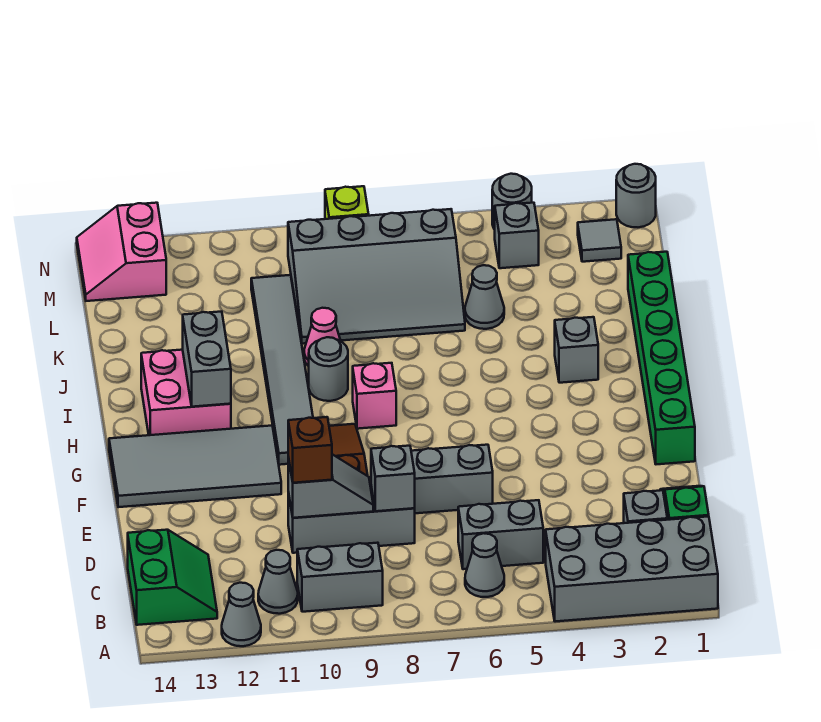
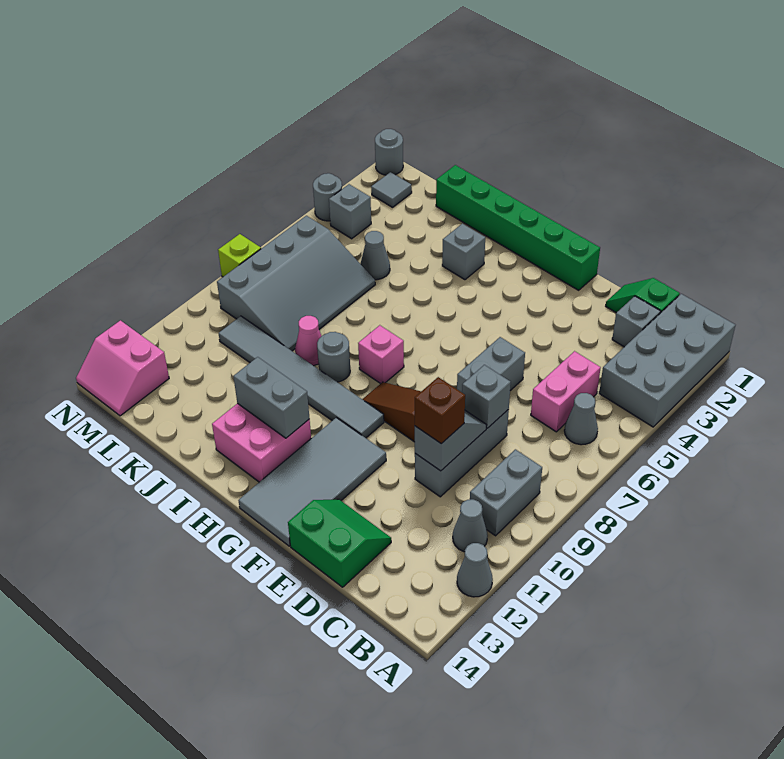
green 2x2 slope [128,530,217,625] -> green 2x2 slope moved to [288,499,391,587]
grey 1x2 brick [458,500,543,569] -> pink 1x2 brick [531,351,601,432]

